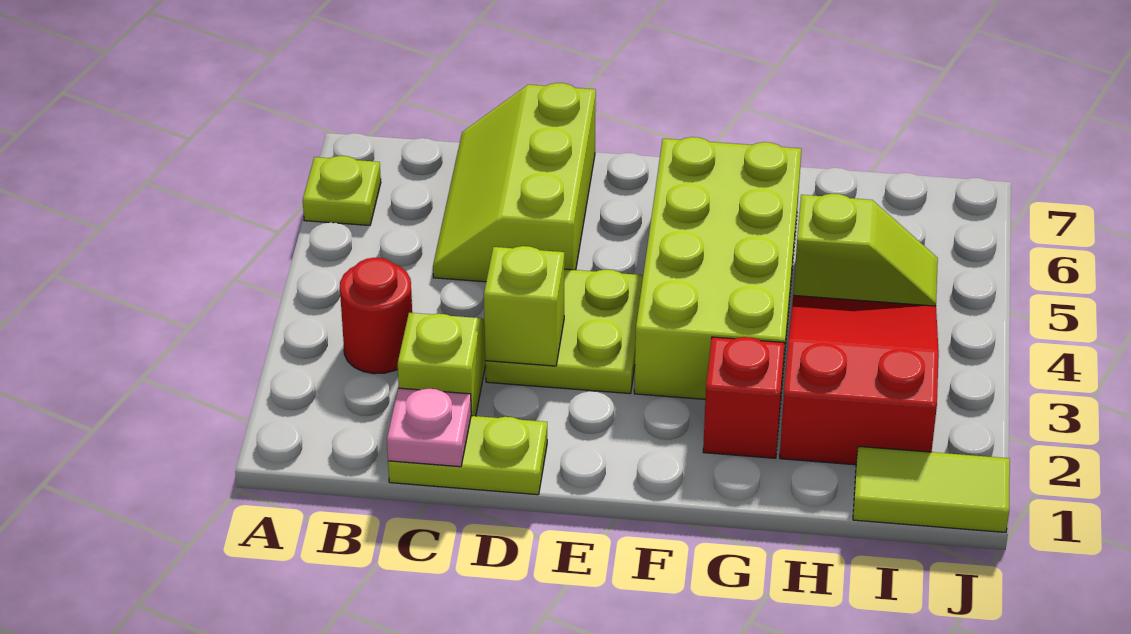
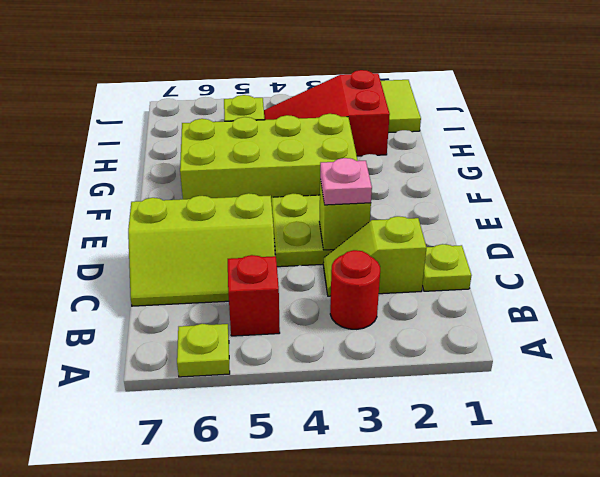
lime 1x2 plate [388,416,547,495] -> lime 1x1 plate [422,244,472,291]
pink 1x1 plate [387,388,471,467] -> pink 1x1 plate moved to [320,158,372,205]
red 1x1 brick [703,337,785,458] -> red 1x1 brick moved to [228,255,280,336]

